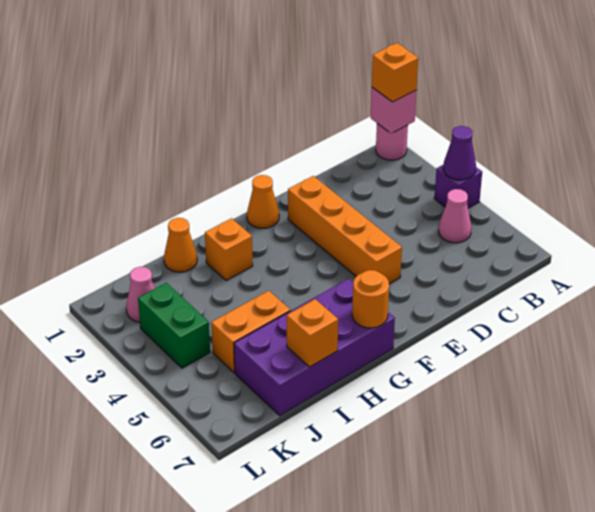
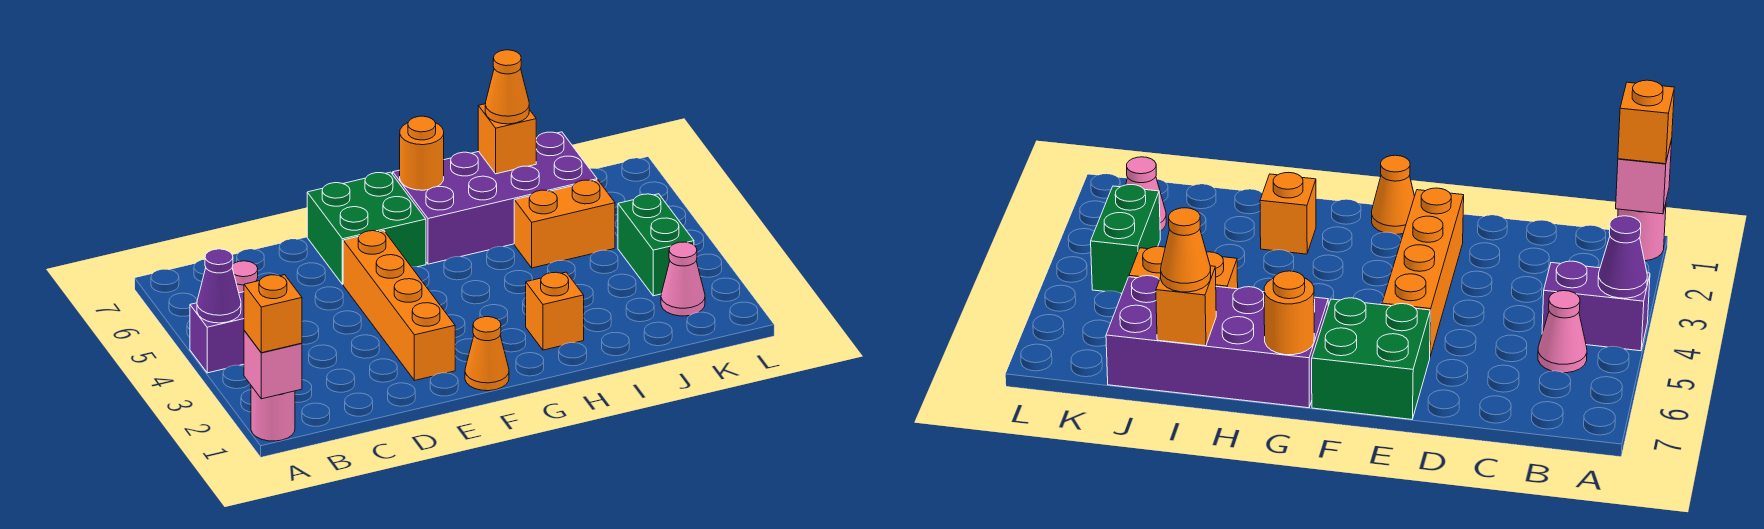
purple 1x1 brick [434,164,482,208] -> purple 1x2 brick [190,292,244,373]
none -> green 2x2 brick [307,172,426,284]
orange 1x1 cone [164,218,197,272] -> orange 1x1 cone moved to [485,50,529,124]

